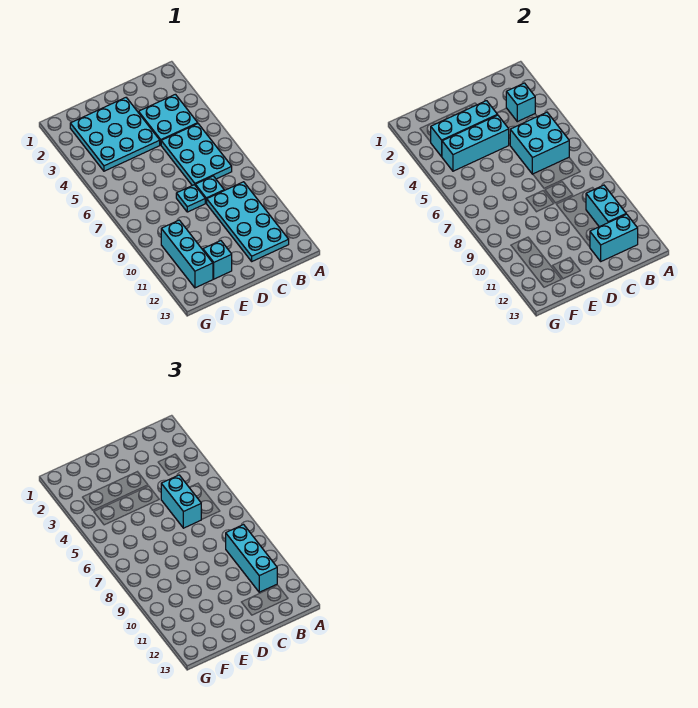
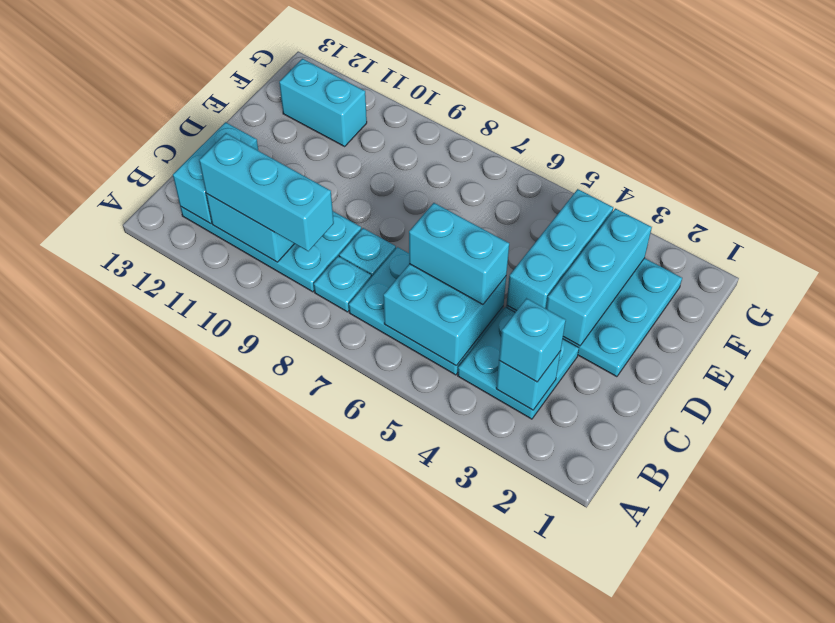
cyan 1x1 plate [176,185,205,212] -> cyan 1x1 plate moved to [314,256,371,312]
cyan 1x1 brick [203,241,232,279] -> cyan 1x1 brick moved to [499,298,566,382]
cyan 1x3 brick [161,220,213,288] -> cyan 1x2 brick [279,59,367,146]

